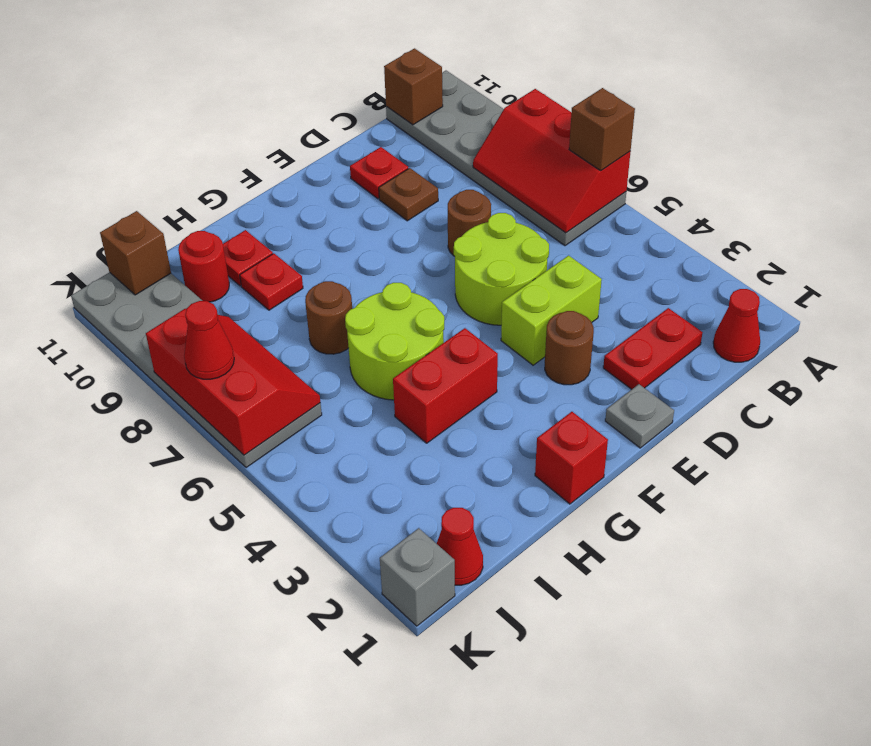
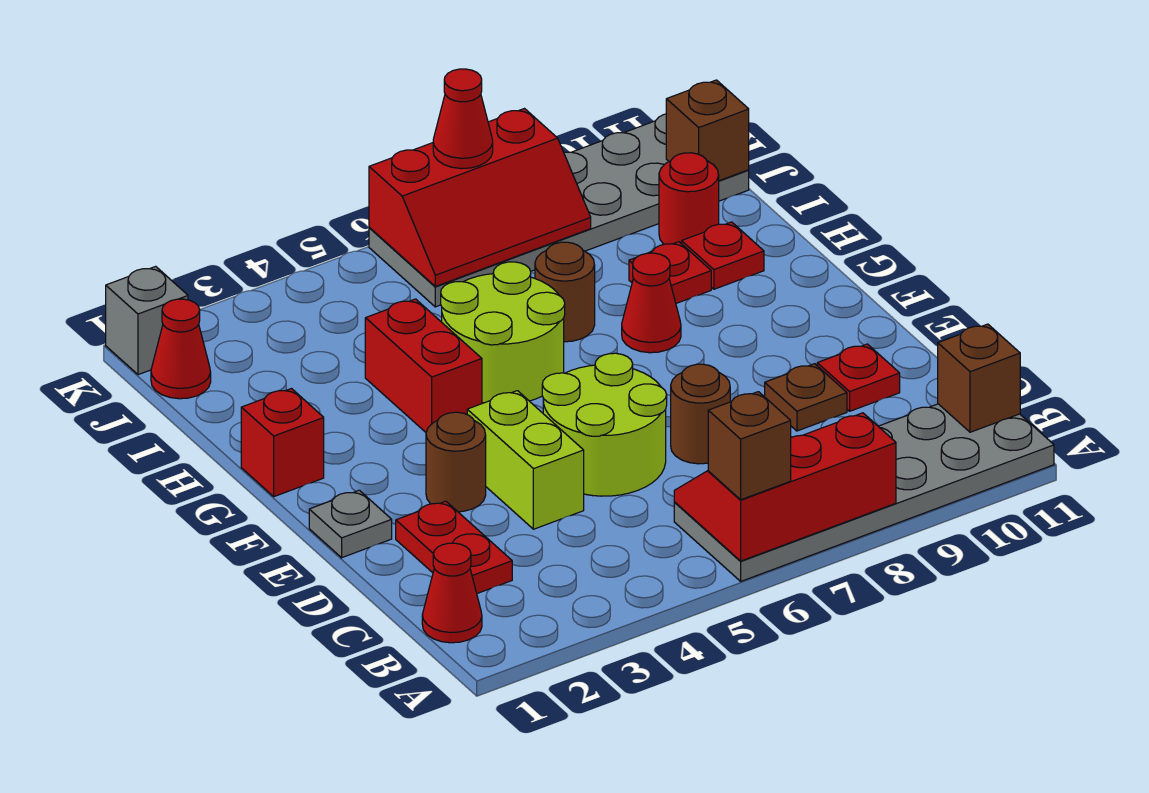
none -> red 1x1 cone [622,253,681,353]

